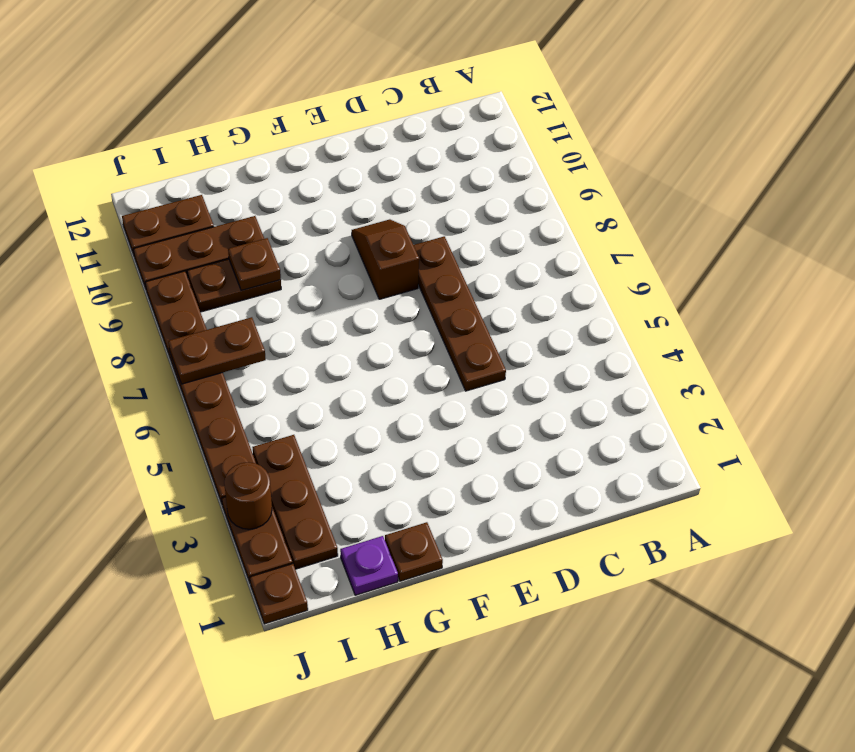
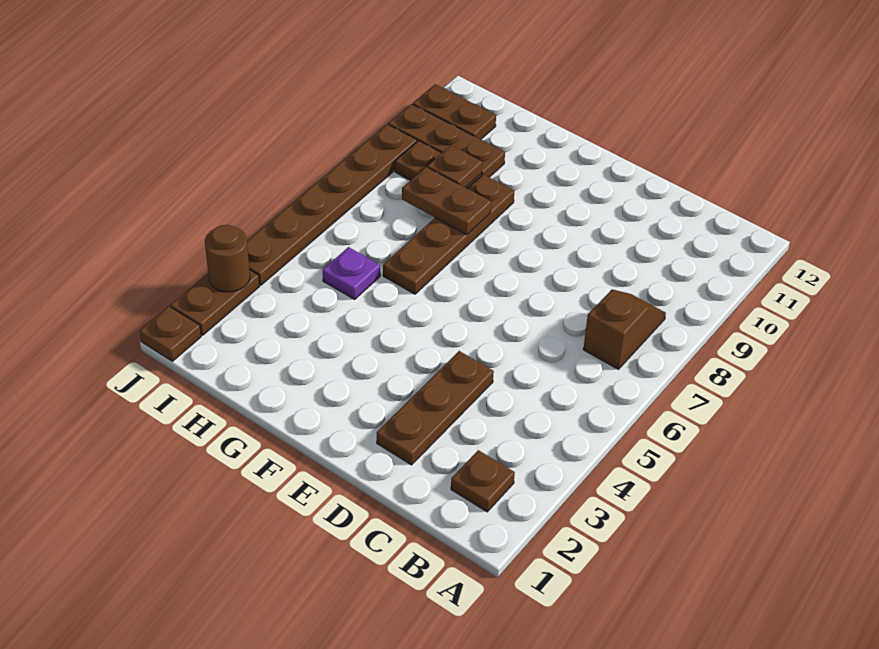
brown 1x4 plate [414,236,506,391] -> brown 1x4 plate moved to [383,175,514,294]
brown 1x2 slope [352,219,419,299] -> brown 1x2 slope moved to [583,290,666,369]
brown 1x1 plate [385,522,443,581] -> brown 1x1 plate moved to [451,450,515,512]
purple 1x1 plate [340,536,398,595] -> purple 1x1 plate moved to [323,247,380,299]
brown 1x3 plate [253,435,338,569] -> brown 1x3 plate moved to [377,351,494,465]
brown 1x2 plate [168,317,266,384] -> brown 1x2 plate moved to [402,167,491,235]

